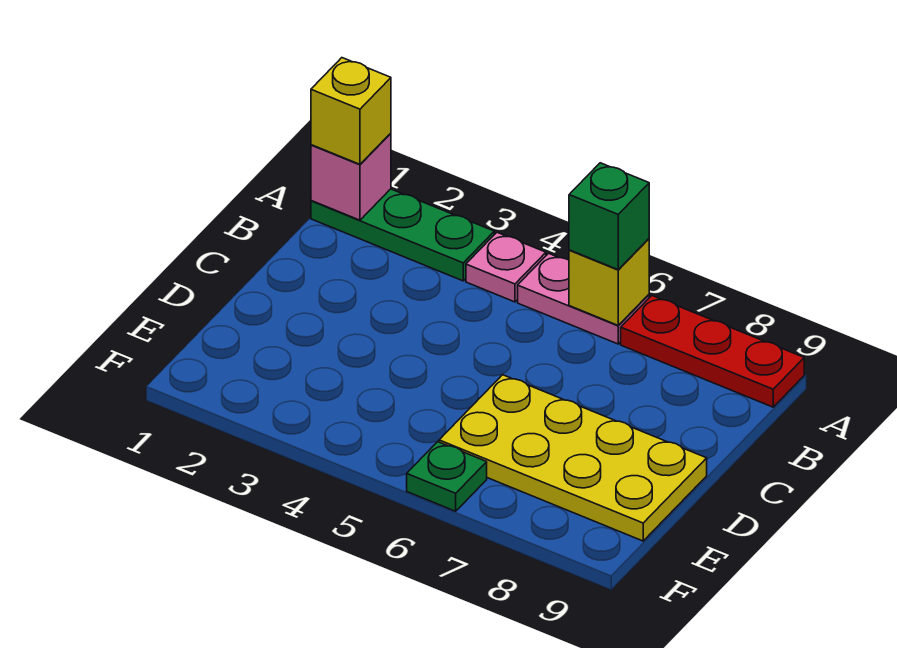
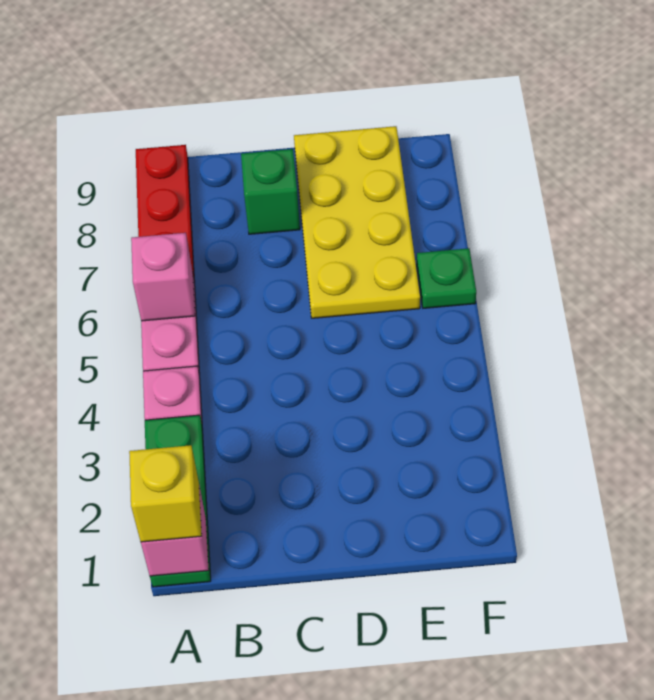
yellow 1x1 brick [569,239,649,325] -> pink 1x1 brick [131,233,195,321]
green 1x1 brick [569,163,649,269] -> green 1x1 brick moved to [241,149,300,234]

